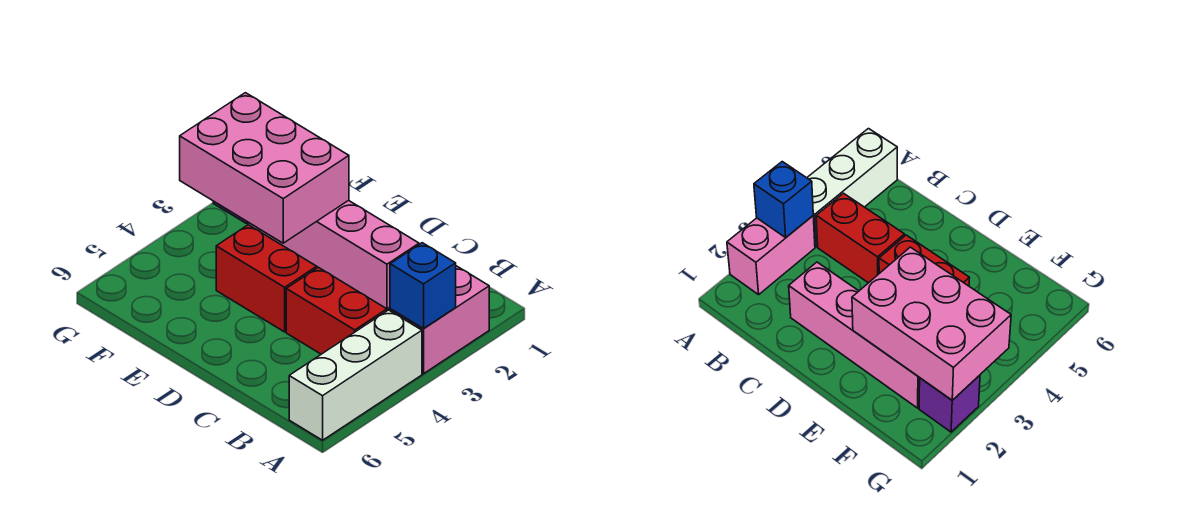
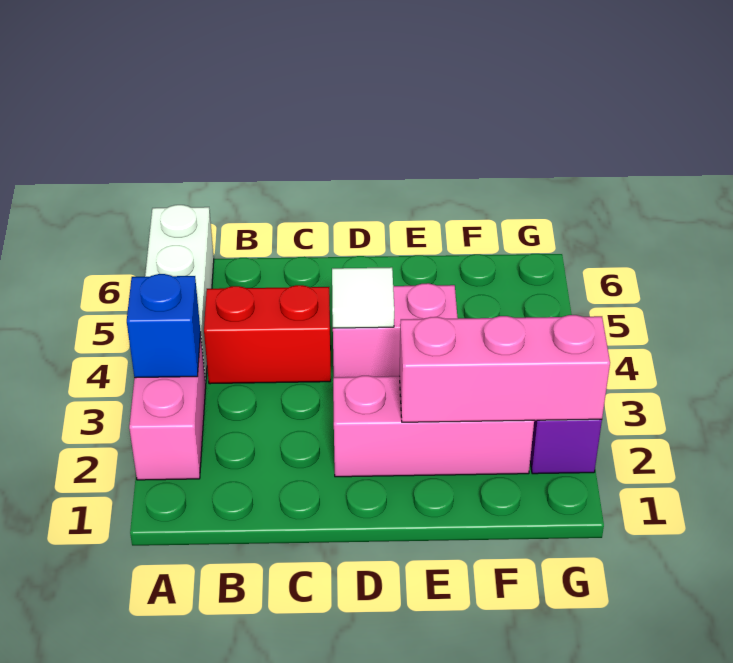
pink 1x4 brick [248,200,419,309] -> pink 1x3 brick [333,376,534,477]
red 1x2 brick [216,225,317,332] -> pink 1x2 brick [333,283,458,377]
none -> white 1x1 tile [332,267,394,328]
pink 2x3 brick [180,93,349,243] -> pink 1x3 brick [399,315,610,422]

